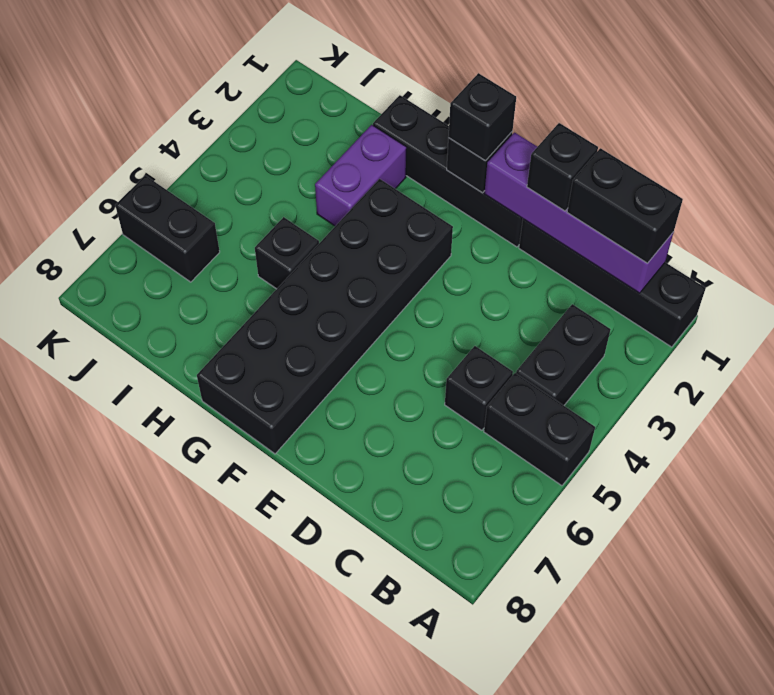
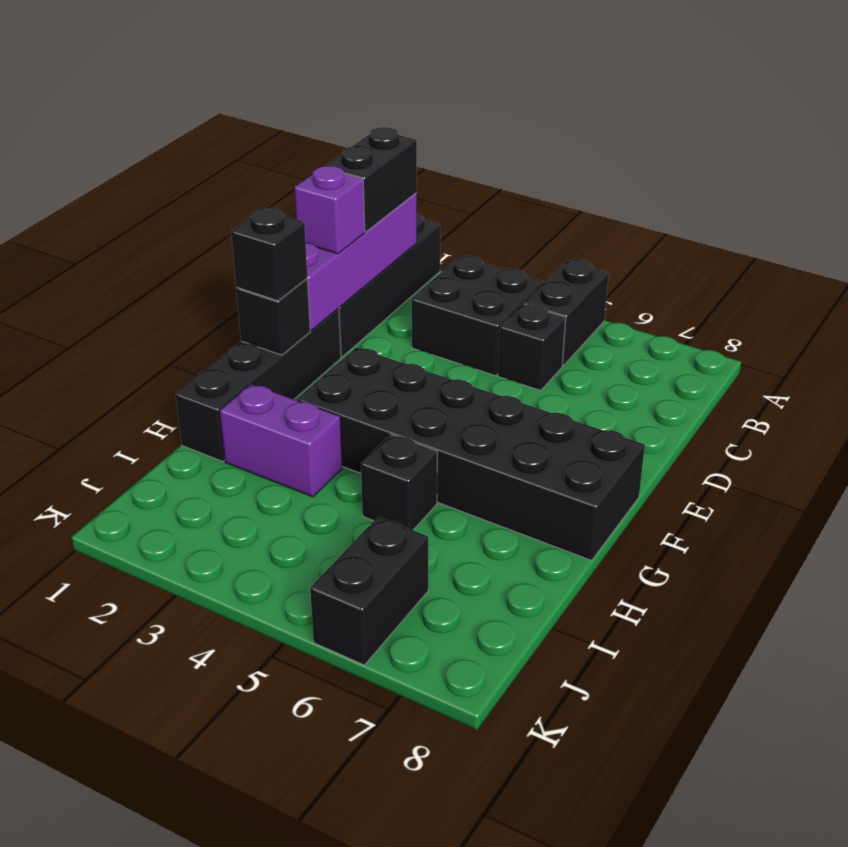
black 1x2 brick [516,304,611,405] -> black 2x2 brick [412,256,543,376]
black 1x1 brick [527,123,598,211] -> purple 1x1 brick [294,166,365,254]

